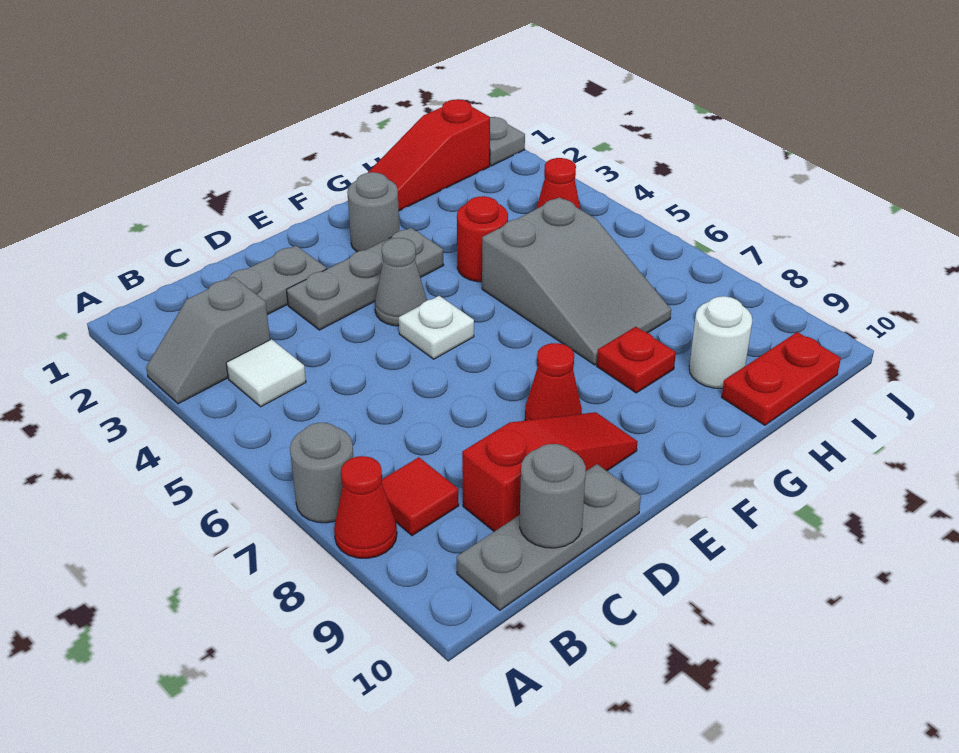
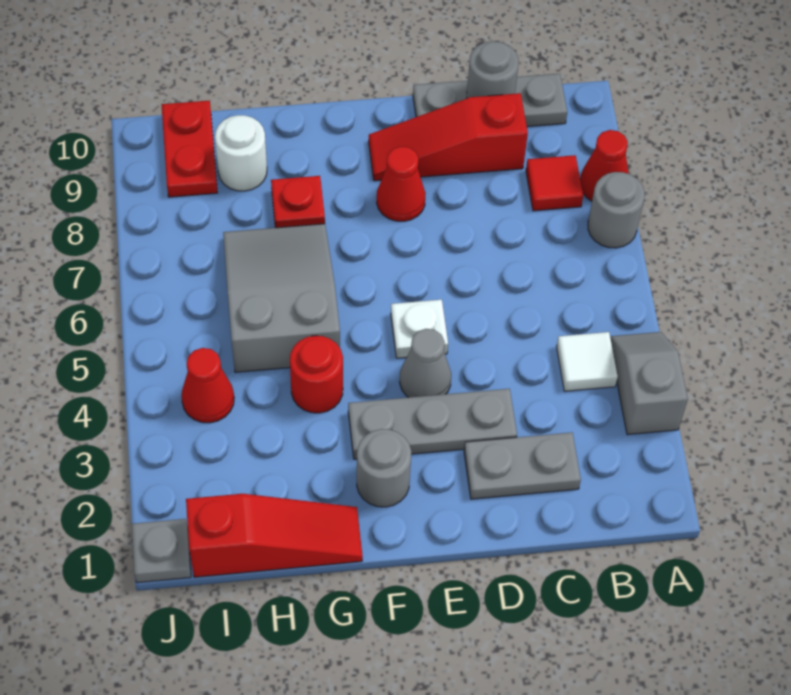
grey 1x2 slope [146,277,270,404] -> grey 1x2 slope turned to [610,332,688,435]
red 1x2 plate [722,332,841,425] -> red 1x2 plate turned to [161,101,218,197]

